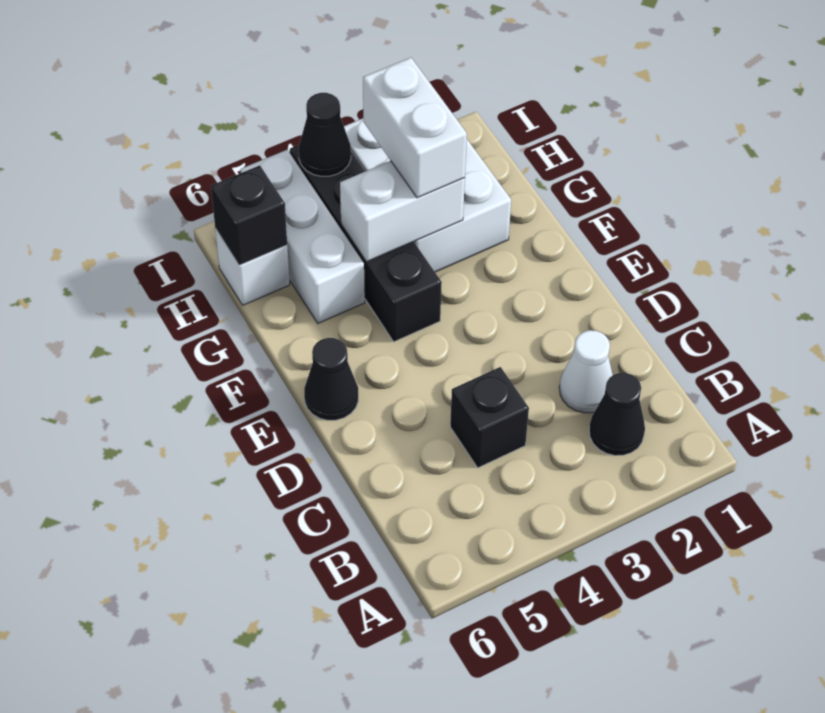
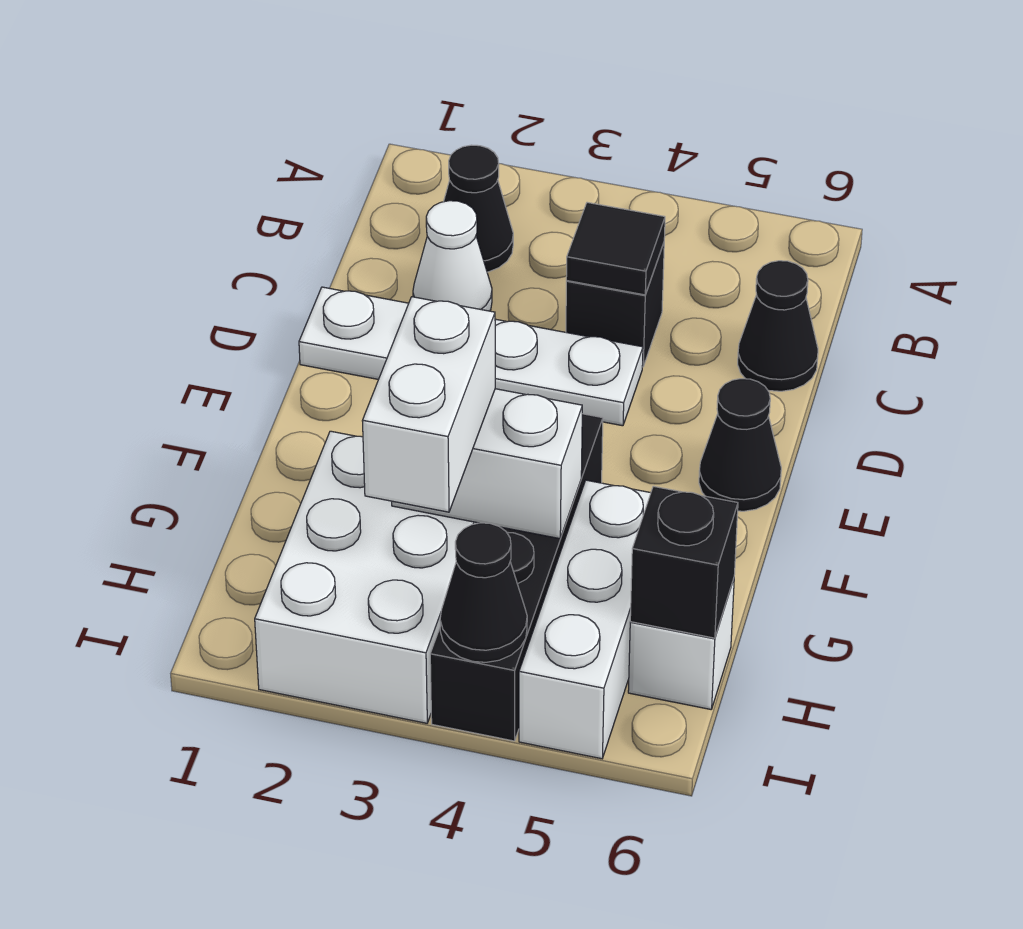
none -> black 1x1 tile [566,202,665,295]
none -> black 1x1 cone [738,261,818,391]
none -> white 1x4 plate [299,287,643,426]

